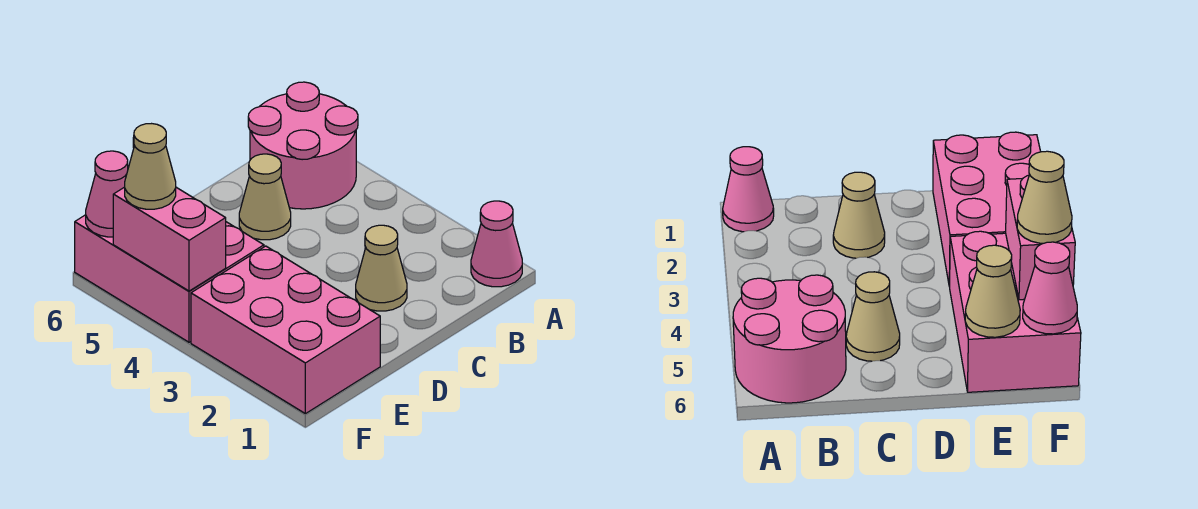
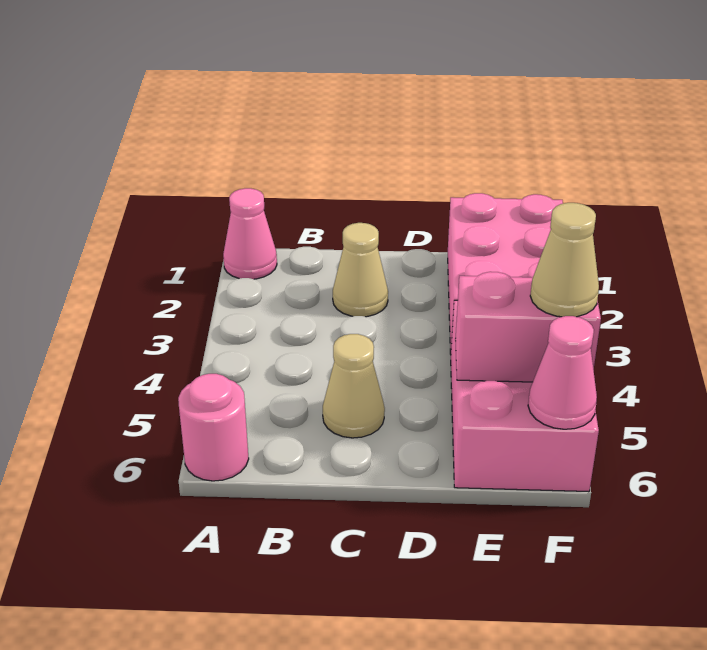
pink 2x2 round brick [248,82,358,209] -> pink 1x1 round brick [178,374,249,481]
tan 1x1 cone [965,245,1020,337] -> none
pink 1x2 brick [113,187,226,291] -> pink 1x2 brick turned to [455,272,601,382]

